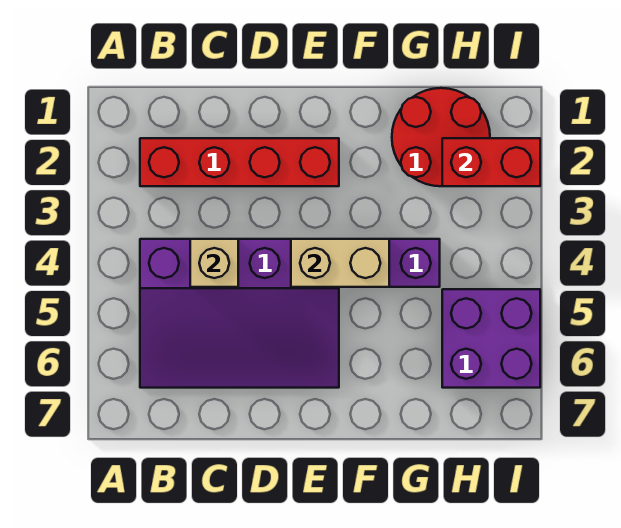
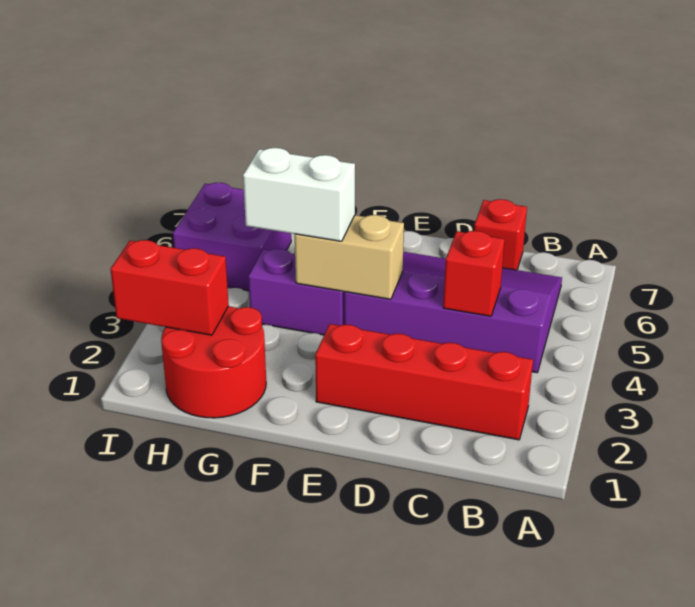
tan 1x1 brick [190,239,238,287] -> red 1x1 brick [443,231,505,316]
none -> red 1x1 brick [474,199,527,270]
none -> white 1x2 brick [243,148,355,241]

